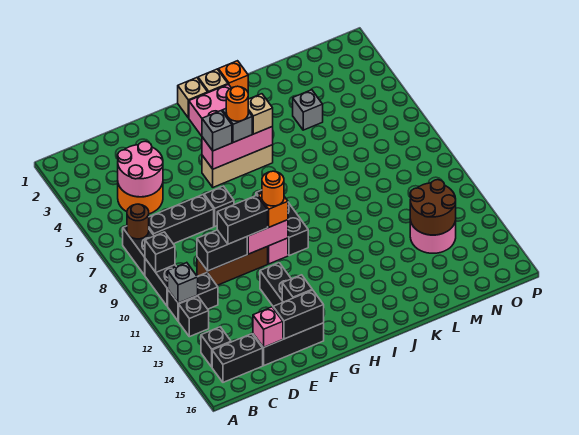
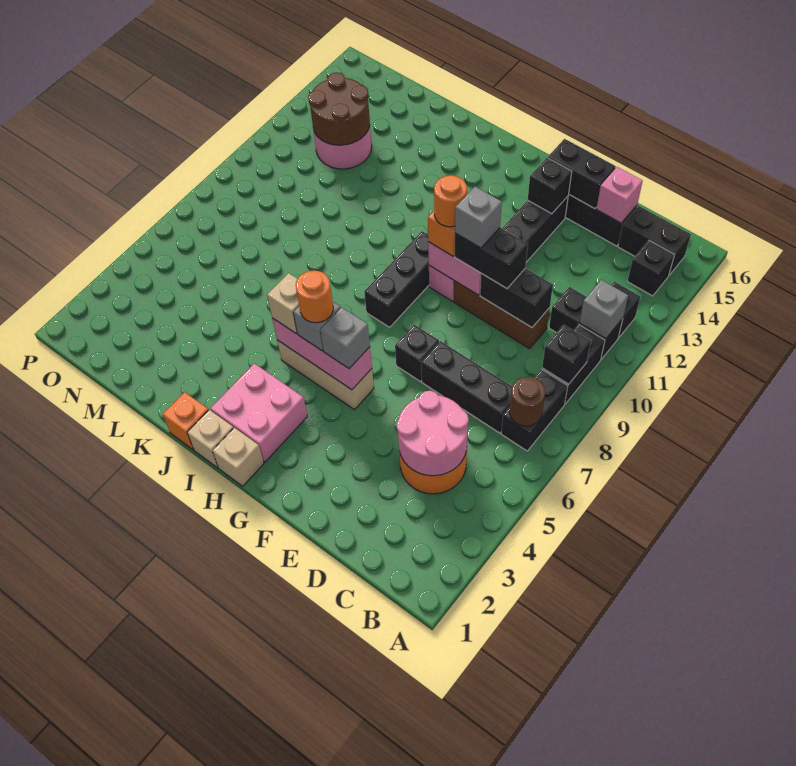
grey 1x1 brick [293,90,323,130] -> grey 1x1 brick moved to [455,186,502,248]

